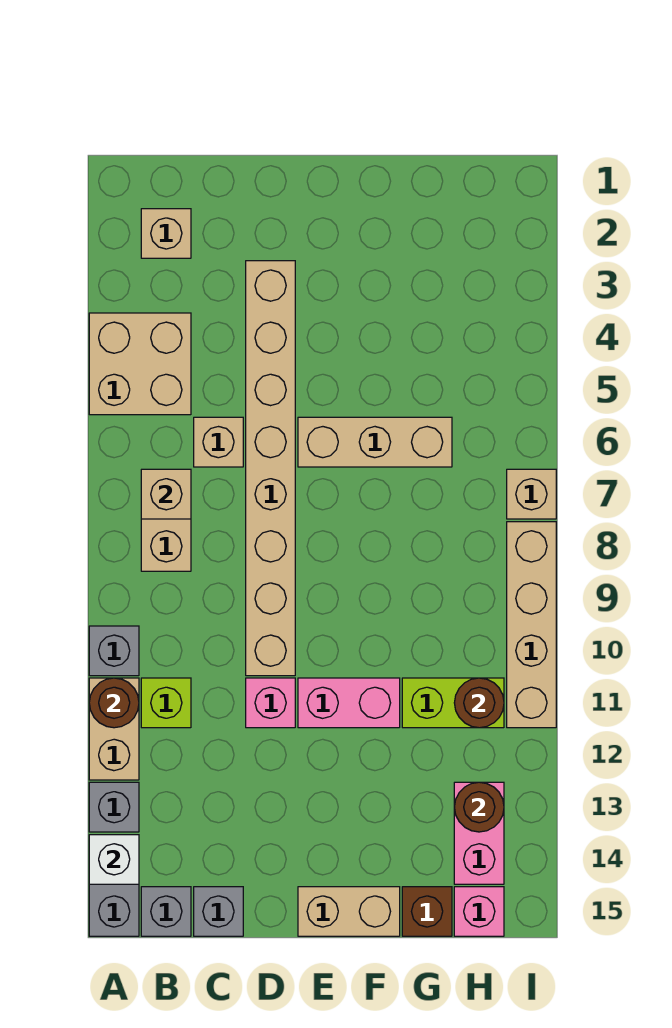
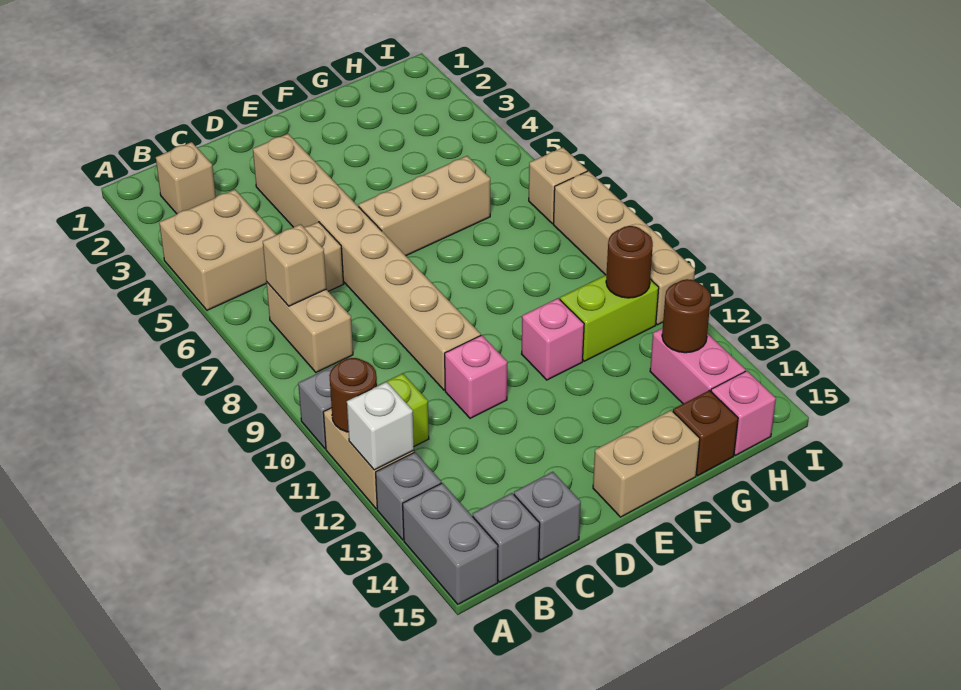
white 1x1 brick [89,835,139,884] -> white 1x1 brick moved to [347,382,414,470]
pink 1x2 brick [298,678,400,728] -> pink 1x1 brick [522,298,584,380]

